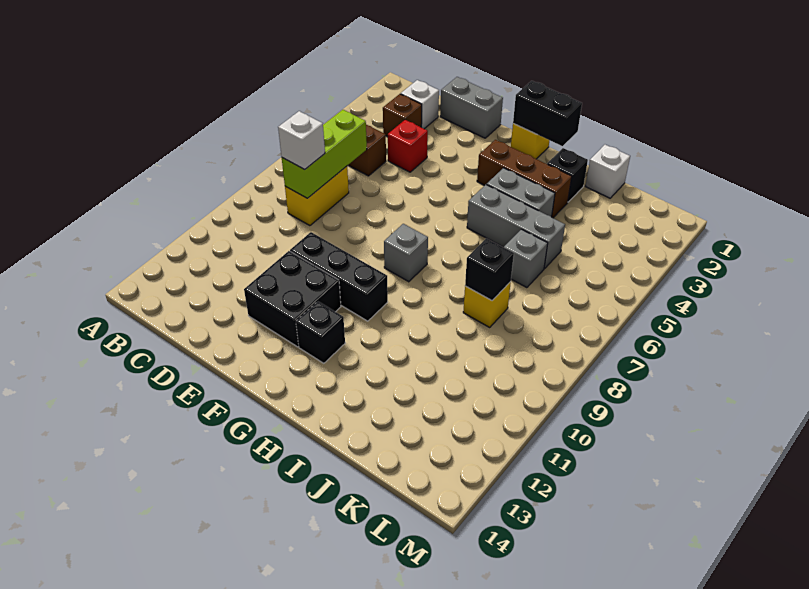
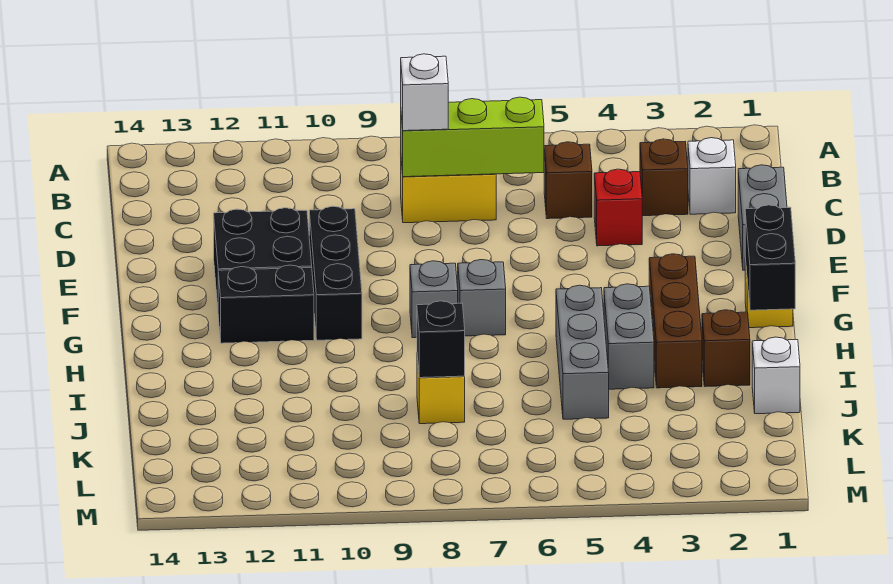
black 1x1 brick [296,302,345,363] -> black 1x2 brick [218,265,314,343]
black 1x1 brick [547,148,588,202] -> brown 1x1 brick [702,310,750,387]
grey 1x1 brick [504,229,548,288] -> grey 1x1 brick moved to [458,260,506,336]

